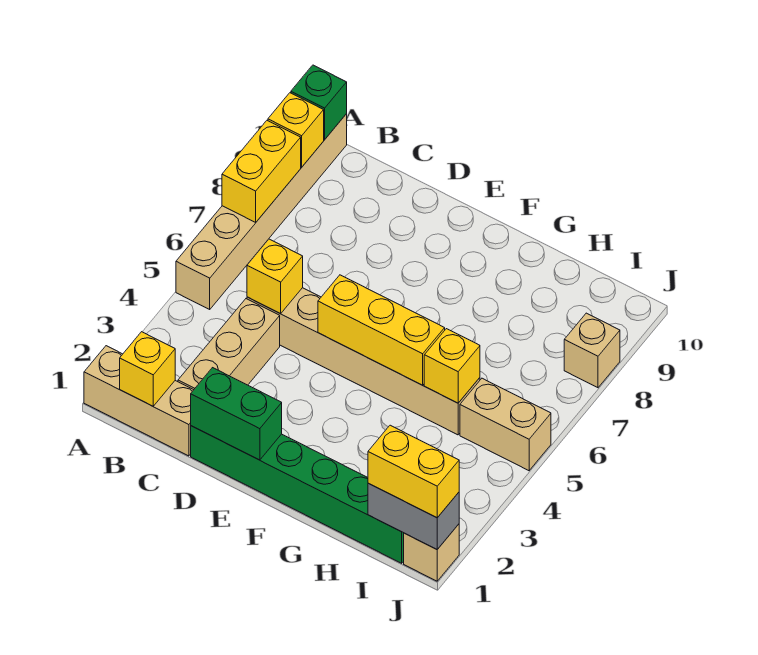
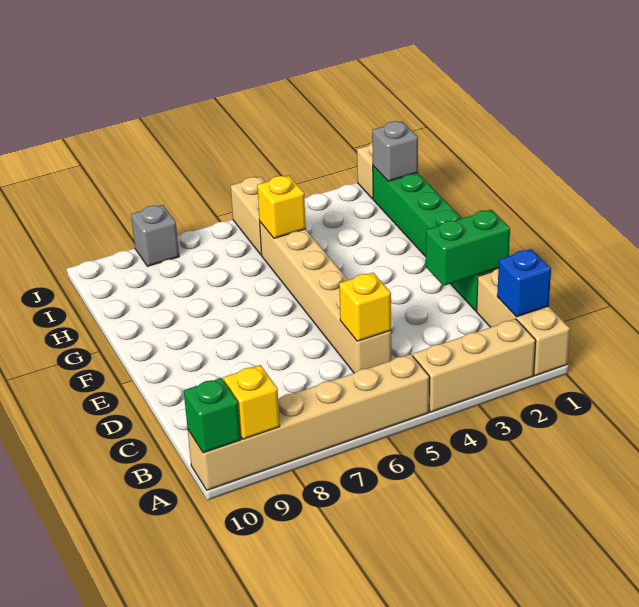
yellow 1x2 brick [222,121,301,222] -> none
yellow 1x1 brick [120,332,175,406] -> blue 1x1 brick [497,249,551,317]
tan 1x3 brick [178,299,280,390] -> tan 1x3 brick moved to [413,319,536,412]
green 1x2 brick [191,368,282,460] -> green 1x2 brick turned to [426,210,510,286]
yellow 1x3 brick [318,275,445,385] -> none
grey 1x2 brick [368,483,459,549] -> grey 1x1 brick [372,121,418,181]
yellow 1x2 brick [368,425,459,518] -> none
tan 1x1 brick [564,313,620,388] -> grey 1x1 brick [131,205,179,266]

